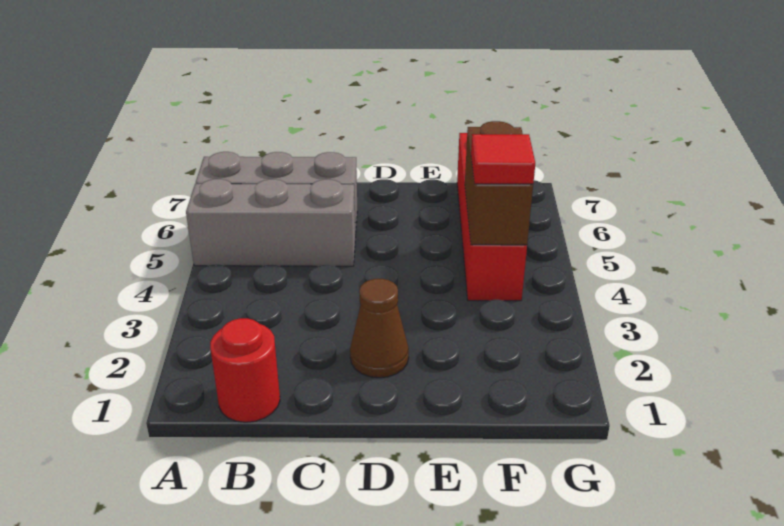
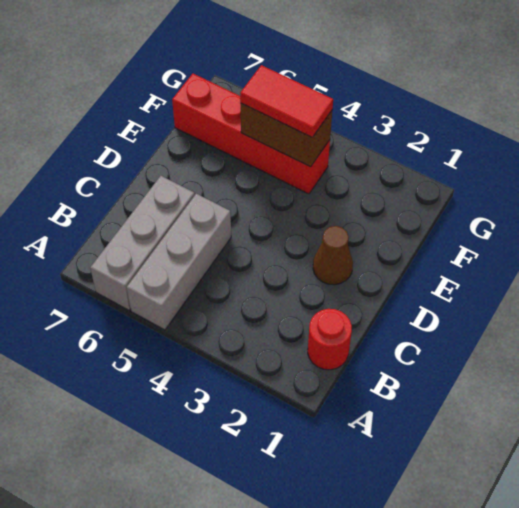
red 1x1 tile [471,134,535,184] -> red 1x2 tile [240,65,333,137]

